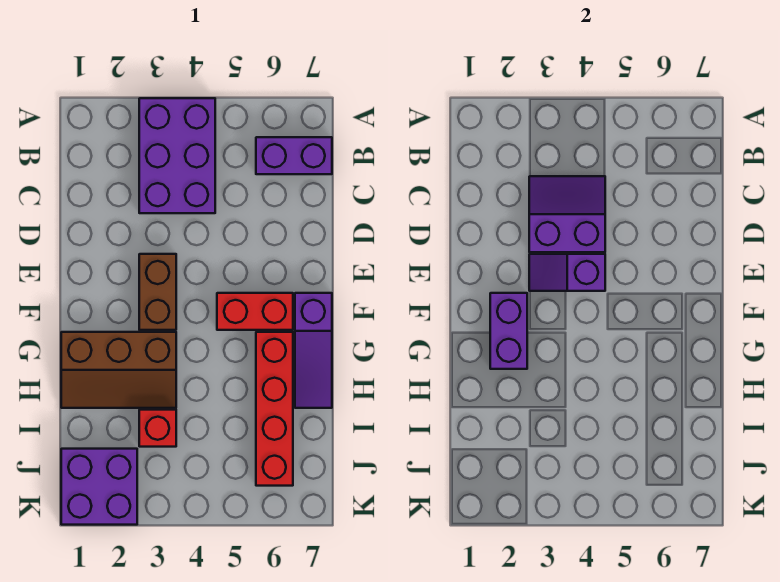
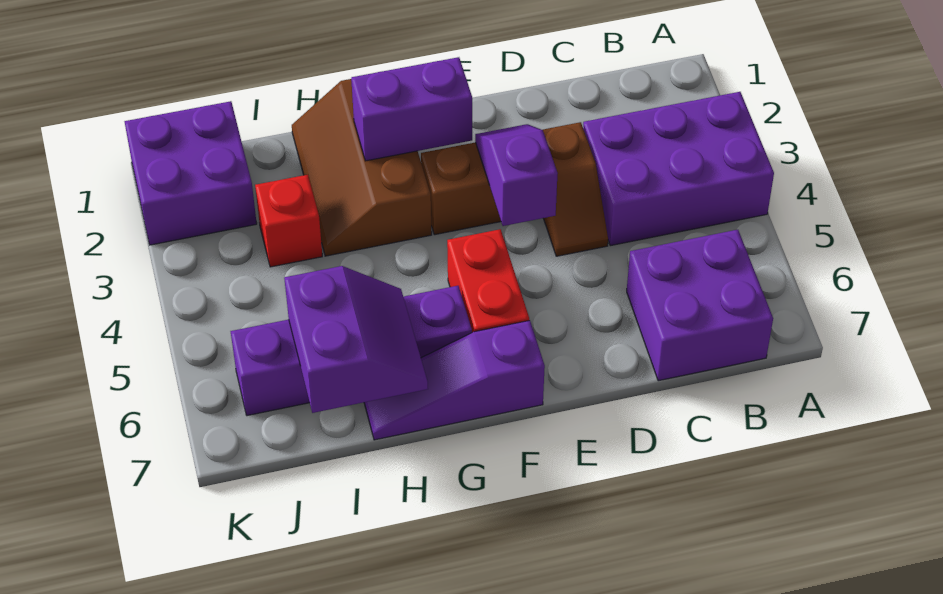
purple 1x2 brick [256,137,332,174] -> purple 2x2 brick [627,230,773,381]
purple 2x2 slope [529,176,605,252] -> purple 2x2 slope moved to [284,266,428,413]
none -> brown 1x2 slope [543,122,608,256]
red 1x4 brick [256,332,293,486] -> purple 1x4 brick [231,286,472,416]

